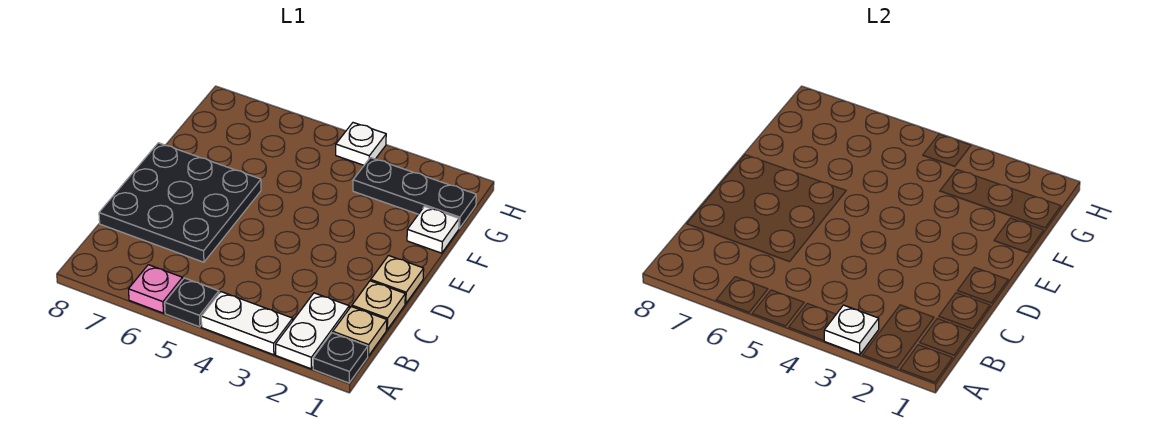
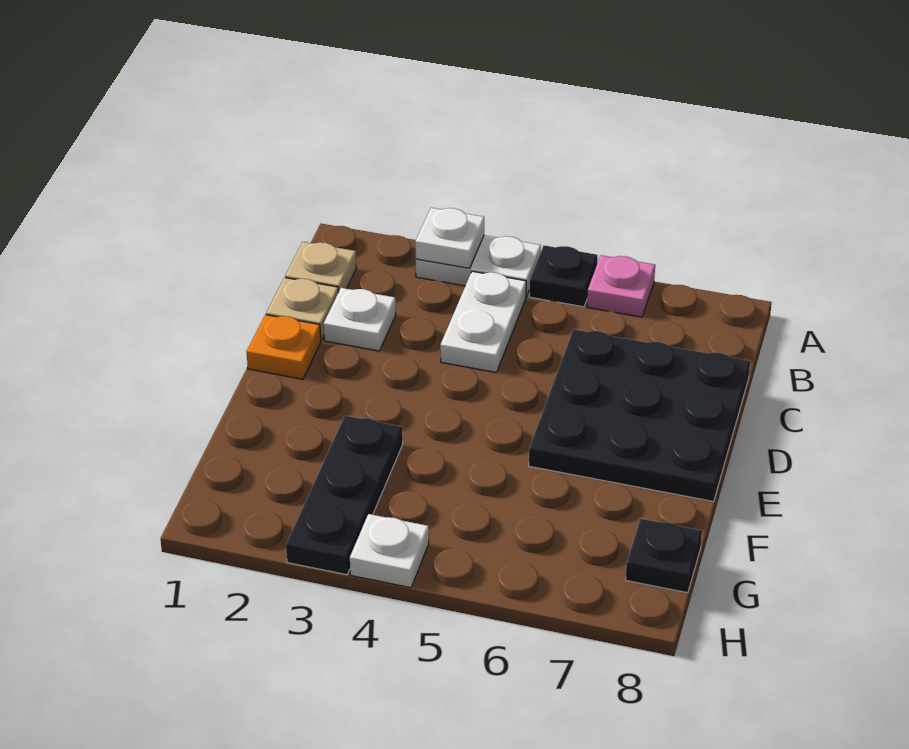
black 1x1 plate [313,333,368,383] -> black 1x1 plate moved to [626,519,702,593]
white 1x2 plate [276,293,349,369] -> white 1x2 plate moved to [440,271,526,372]
tan 1x1 plate [371,256,424,304] -> orange 1x1 plate [247,315,321,379]
white 1x1 plate [407,206,459,253] -> white 1x1 plate moved to [324,288,396,351]
black 1x3 plate [353,158,476,228] -> black 1x3 plate turned to [286,416,403,575]

